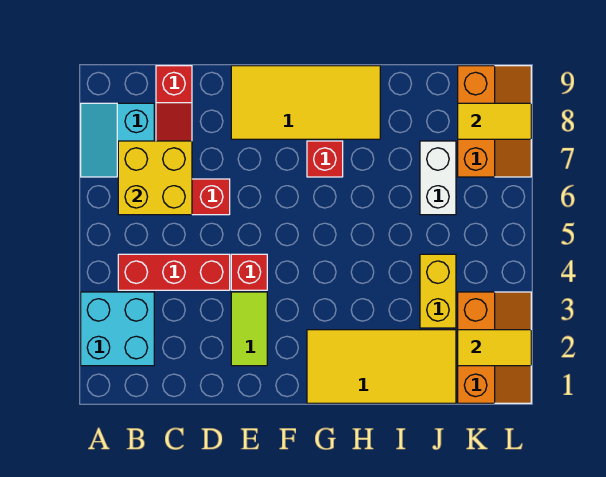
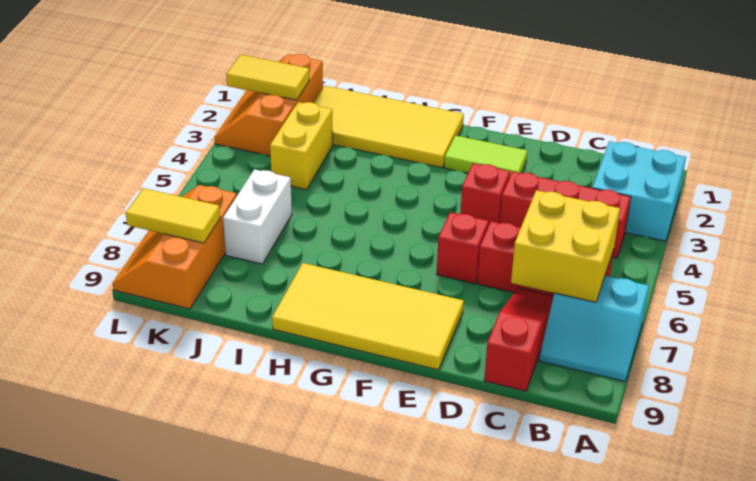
cyan 2x2 slope [81,103,154,177] -> cyan 2x2 slope turned to [539,276,649,382]
lime 1x2 tile [231,292,267,366] -> lime 1x2 tile turned to [444,135,527,175]
red 1x1 brick [307,141,343,177] -> red 1x1 brick moved to [437,212,489,283]

